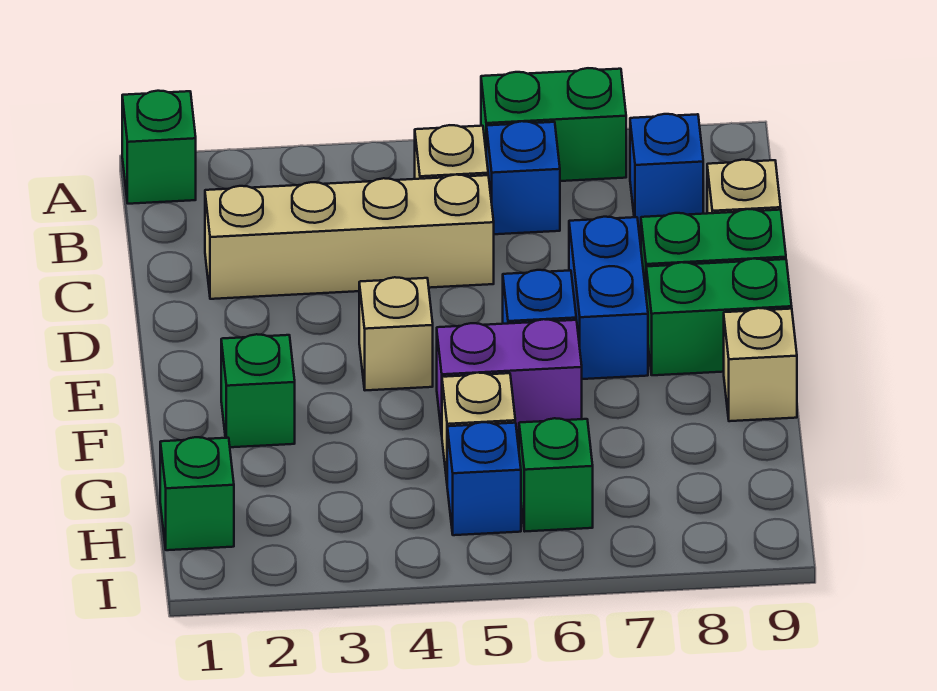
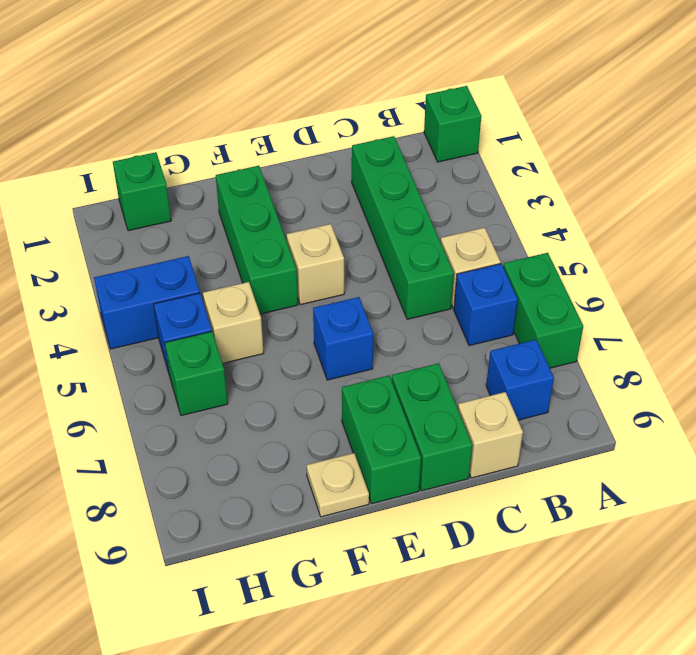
tan 1x4 brick [205,175,494,299] -> green 1x4 brick [352,136,454,319]
blue 1x2 brick [569,217,648,379] -> blue 1x2 brick moved to [94,256,200,349]
green 1x1 brick [221,334,295,447] -> green 1x3 brick [216,166,298,314]
purple 1x2 brick [437,319,582,434] -> none
tan 1x1 brick [724,308,797,421] -> tan 1x1 plate [306,453,369,517]

